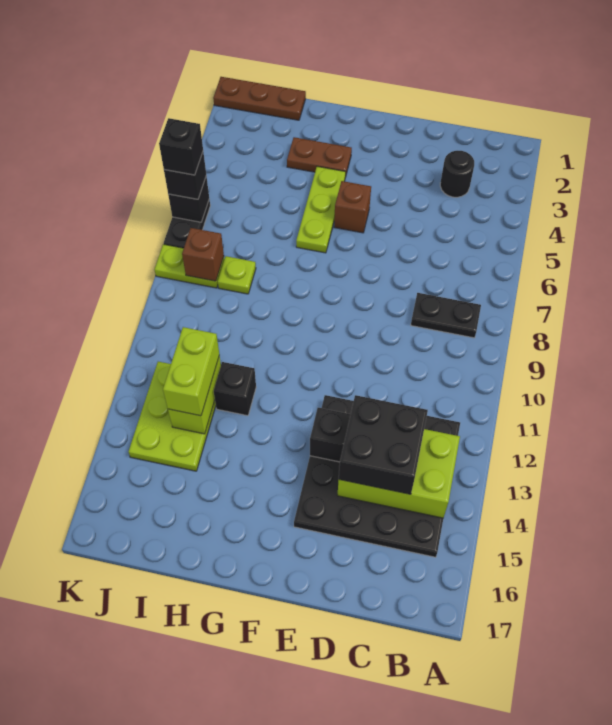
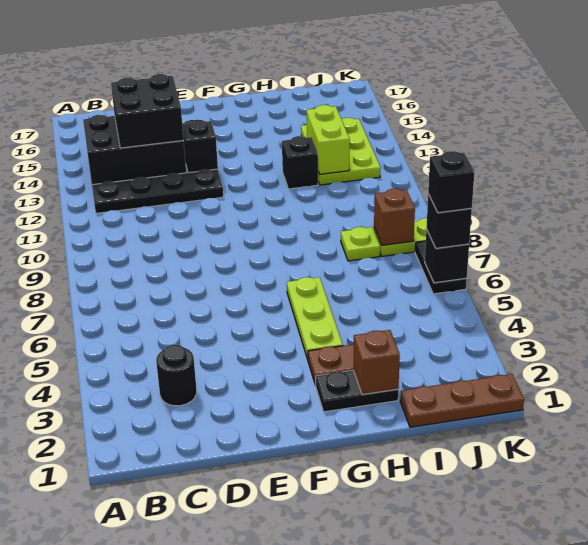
black 1x2 plate [411,293,481,338] -> black 1x2 plate moved to [316,370,398,412]
lime 2x3 brick [337,429,460,518] -> black 2x3 brick [83,115,186,185]
brown 1x1 brick [334,181,371,233] -> brown 1x1 brick moved to [354,330,400,395]
lime 1x2 brick [163,327,219,416] -> none

